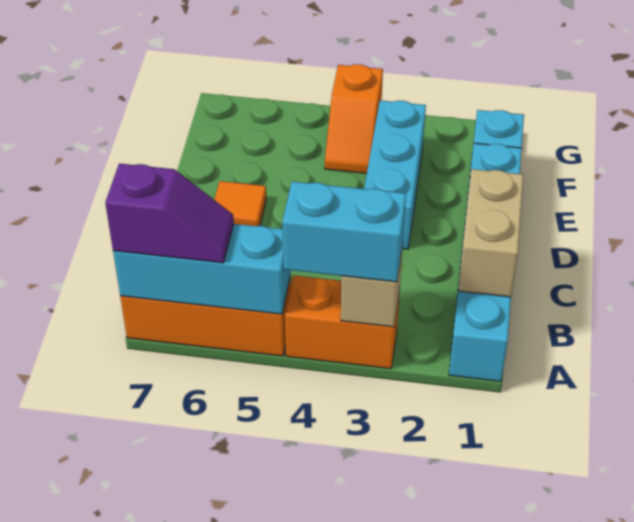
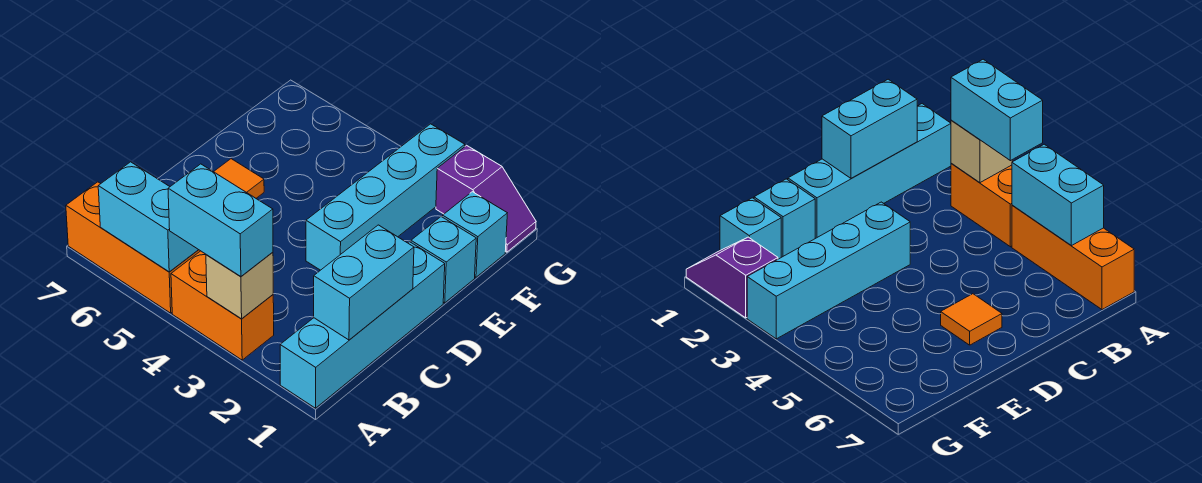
cyan 1x3 brick [113,224,291,314] -> cyan 1x2 brick [98,162,198,272]
purple 1x2 slope [105,164,234,263] -> purple 1x2 slope moved to [436,145,536,252]
tan 1x2 brick [458,169,523,297] -> cyan 1x2 brick [314,225,414,340]
cyan 1x3 brick [364,101,426,249] -> cyan 1x4 brick [306,124,465,270]
orange 1x2 slope [325,64,383,173] -> none

